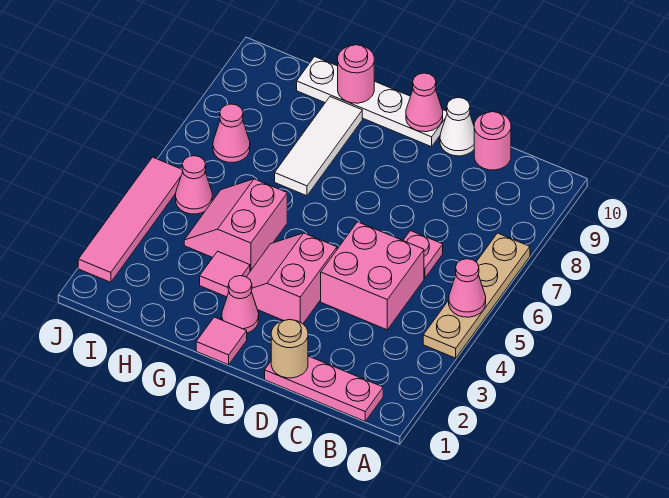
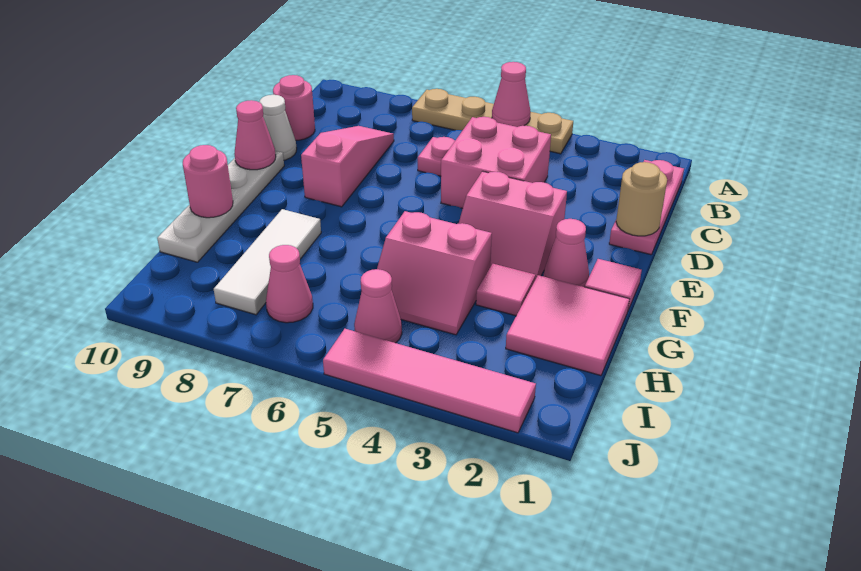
none -> pink 1x3 slope [301,126,394,207]
none -> pink 2x2 tile [506,275,629,376]
white 1x3 tile [275,97,362,196] -> white 1x3 tile turned to [214,209,321,315]

